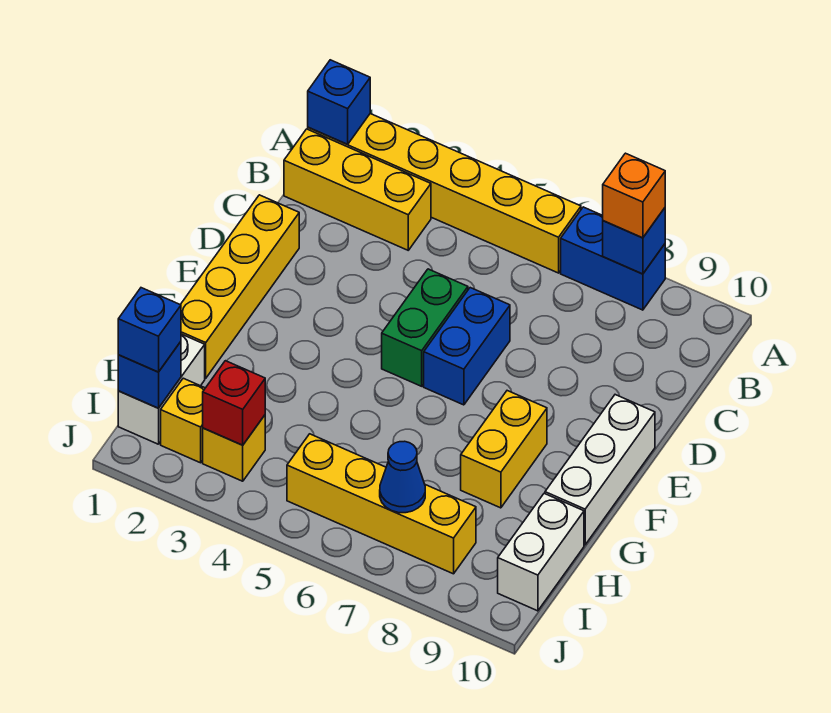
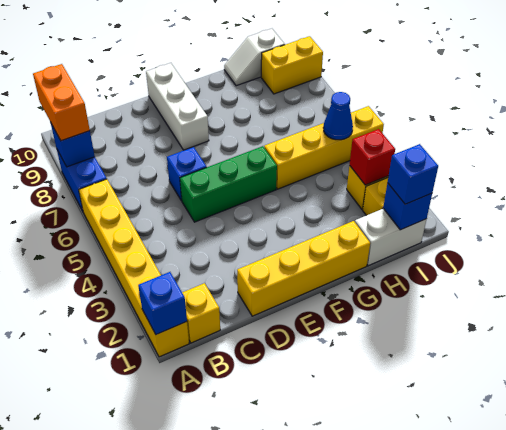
orange 1x1 brick [603,153,665,238] -> orange 1x2 brick [33,64,90,141]
yellow 1x3 brick [284,129,431,250] -> yellow 1x1 brick [182,283,220,343]
green 1x2 brick [382,269,468,386] -> green 1x3 brick [180,146,277,222]
blue 1x2 brick [424,288,510,405] -> blue 1x1 brick [167,147,207,201]
white 1x3 brick [545,395,655,545] -> white 1x3 brick turned to [146,63,209,150]
yellow 1x2 brick [461,391,547,508] -> yellow 1x2 brick moved to [261,36,323,94]
white 1x2 brick [498,493,584,611] -> white 1x2 slope [224,29,285,86]
yellow 1x4 brick [287,434,476,574] -> yellow 1x4 brick turned to [264,106,384,189]
blue 1x1 cone [380,441,425,513] -> blue 1x1 cone moved to [323,92,353,140]

